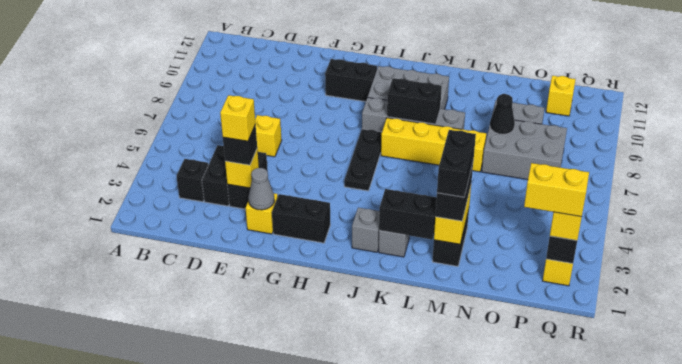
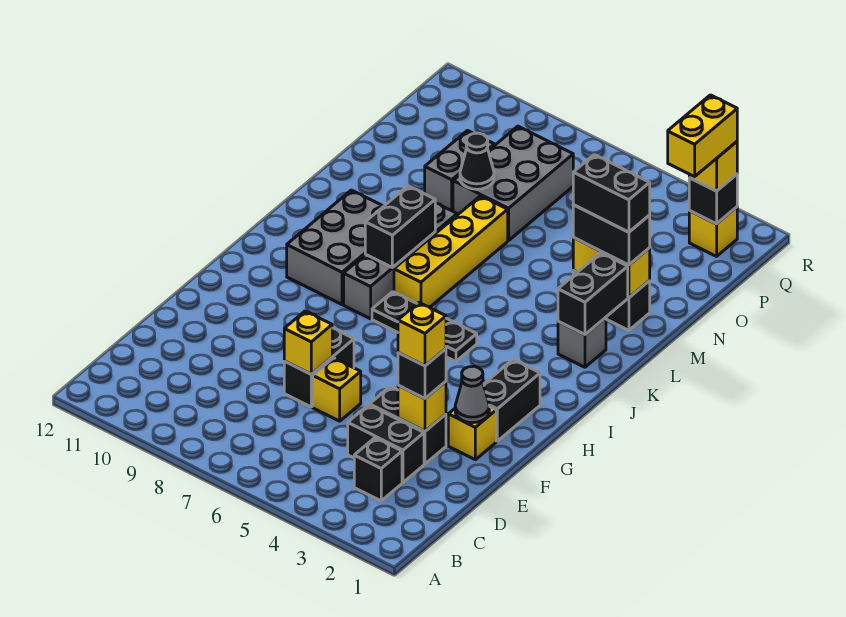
black 1x2 brick [325,59,377,102] -> black 1x2 brick moved to [284,328,354,407]
grey 1x1 brick [352,208,379,252] -> none
yellow 1x1 brick [546,76,576,116] -> yellow 1x1 brick moved to [284,311,332,374]

